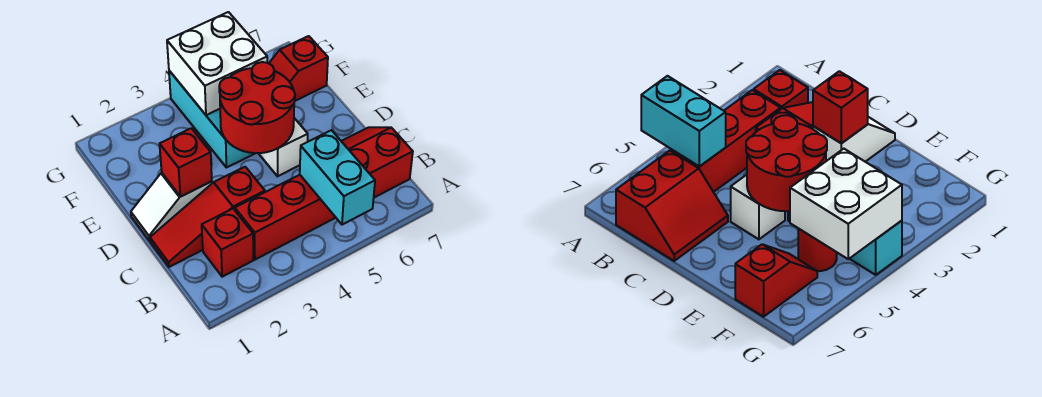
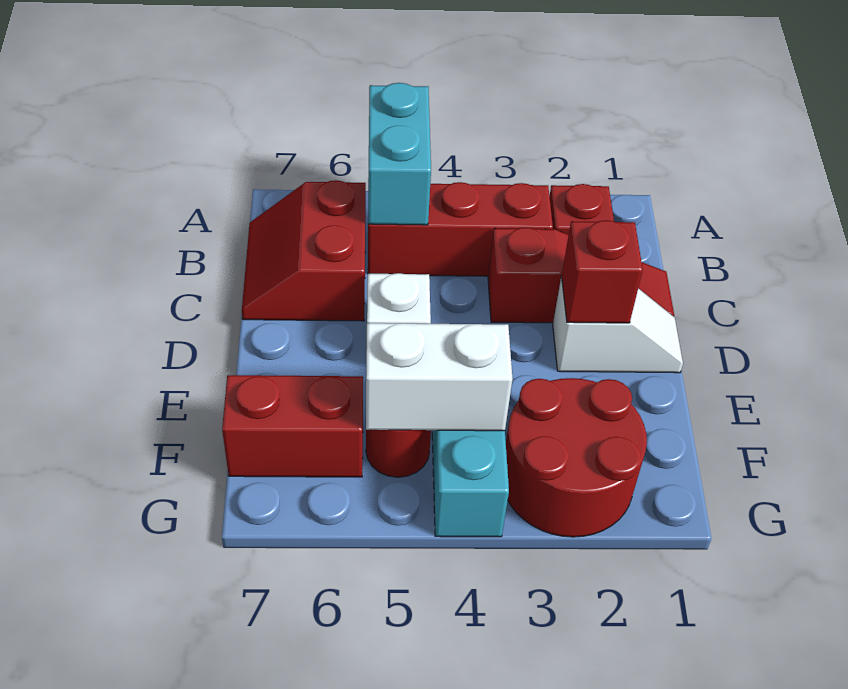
red 2x2 slope [341,127,413,198] -> red 2x2 slope turned to [242,180,366,321]
red 2x2 round brick [219,62,295,153] -> red 2x2 round brick moved to [506,378,647,537]
white 2x2 brick [167,12,267,115] -> white 1x2 brick [366,323,513,431]
red 1x2 slope [269,36,328,101] -> red 1x2 brick [222,375,363,477]

